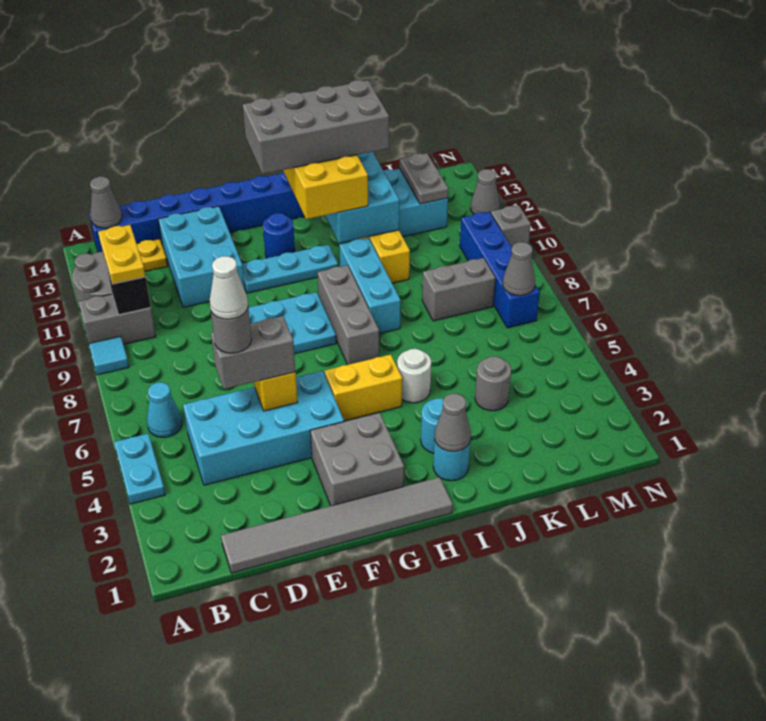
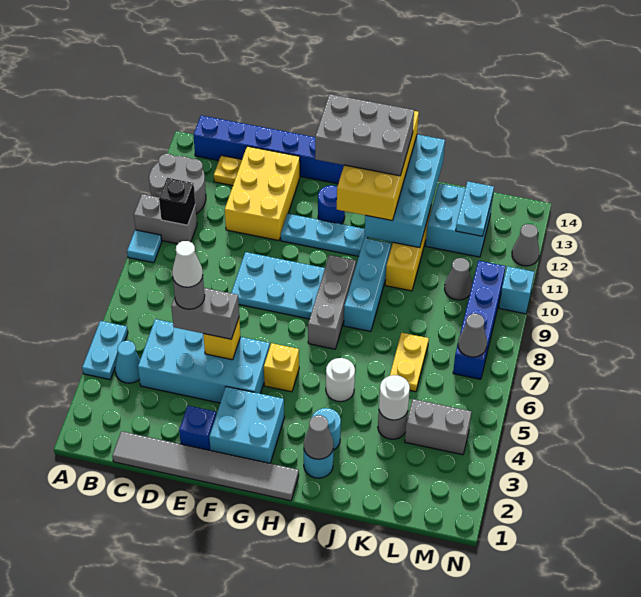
cyan 1x1 cone [147,382,182,437] -> cyan 1x1 cone moved to [115,341,140,383]
yellow 1x2 plate [98,225,145,284] -> yellow 1x2 plate moved to [390,333,429,392]
grey 1x1 cone [90,177,122,228] -> grey 1x1 cone moved to [445,258,472,300]
cyan 2x3 brick [158,206,245,307] -> yellow 2x3 brick [225,146,300,241]
none -> blue 1x1 brick [179,406,216,451]
grey 2x2 brick [310,413,404,506] -> cyan 2x2 brick [209,387,284,463]
yellow 1x2 brick [325,354,402,421] -> yellow 1x1 brick [264,343,299,392]
grey 2x4 brick [243,80,389,174] -> grey 2x3 brick [315,94,414,176]
none -> white 1x1 round brick [379,375,410,420]
grey 1x2 brick [422,258,495,321] -> grey 1x2 brick moved to [405,399,471,455]
grey 1x2 plate [400,153,448,204] -> cyan 1x2 plate [456,182,494,236]
grey 1x1 brick [491,205,531,247] -> cyan 1x1 brick [499,266,534,314]

